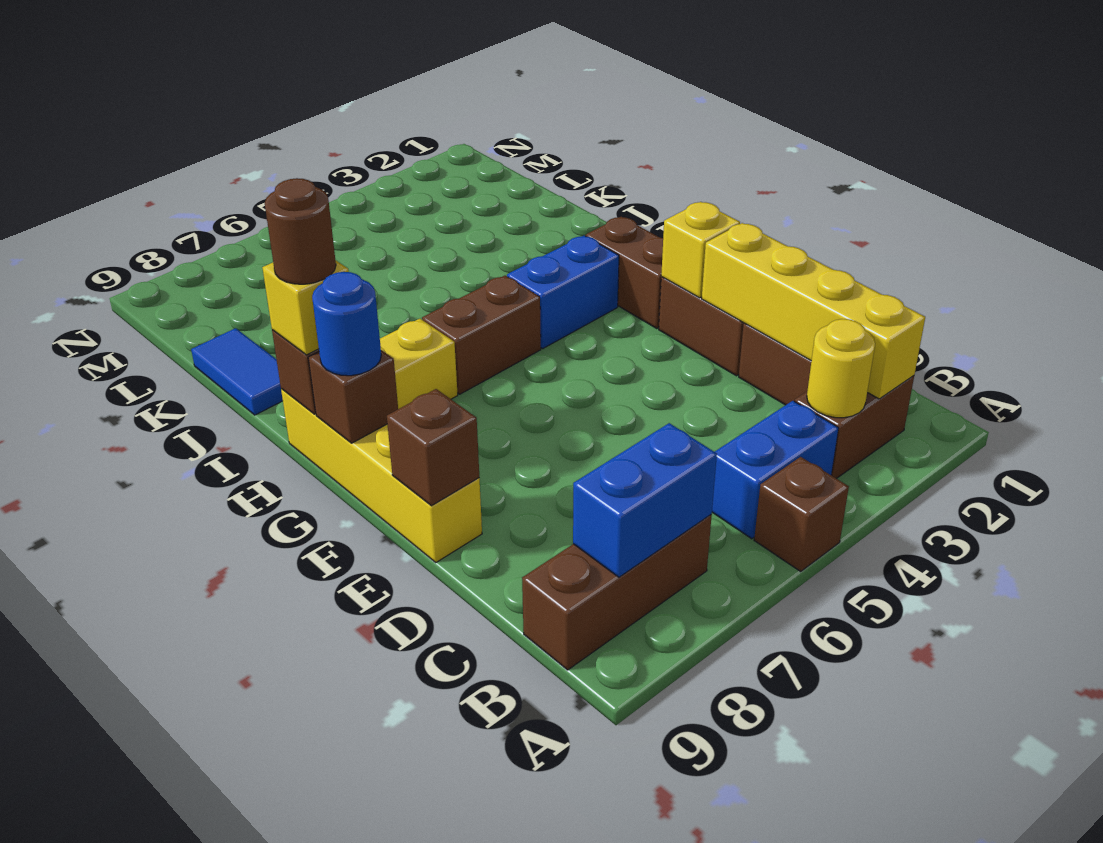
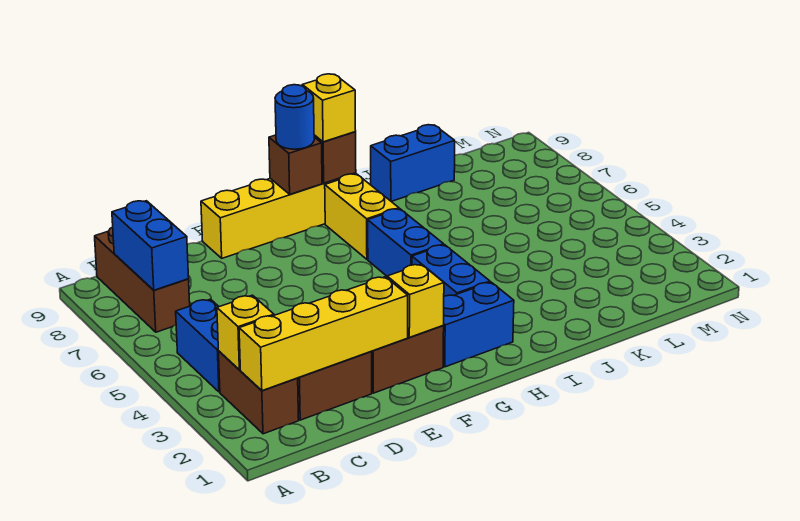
brown 1x1 brick [754,457,849,571] -> none
yellow 1x1 round brick [807,319,875,418] -> yellow 1x1 brick [217,295,274,370]
brown 1x1 brick [387,389,479,506] -> none
brown 1x2 brick [586,217,663,329] -> blue 1x2 brick [443,282,514,367]
brown 1x2 brick [422,276,541,394] -> blue 1x2 brick [368,209,444,276]
brown 1x1 round brick [265,178,336,284] -> none
blue 1x2 tile [191,328,283,415] -> blue 1x2 brick [371,125,455,202]

